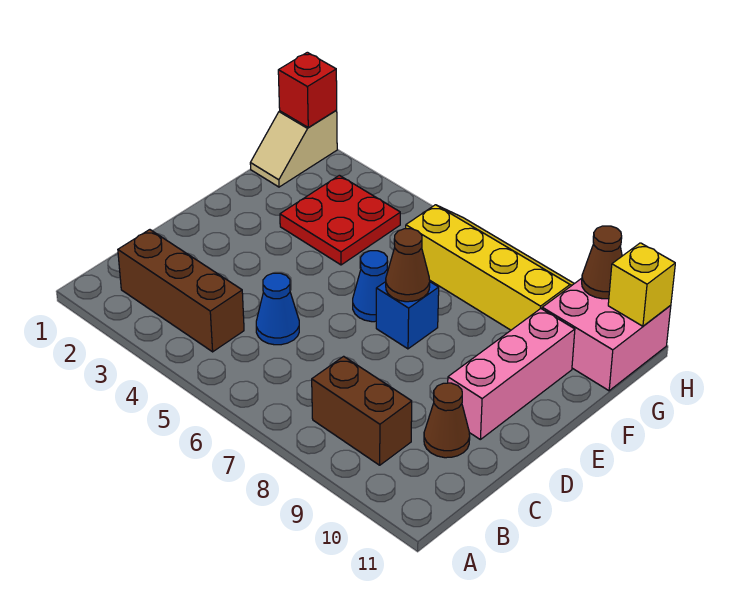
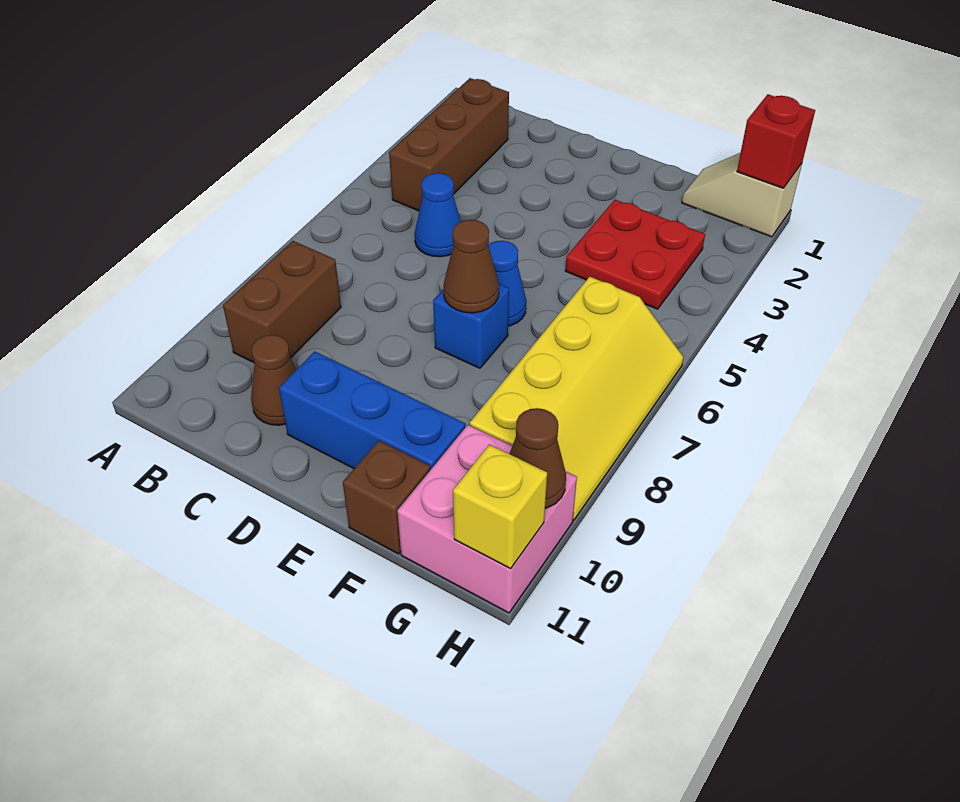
pink 1x3 brick [448,309,575,439] -> blue 1x3 brick [279,351,465,470]
none -> brown 1x1 brick [343,441,430,554]

